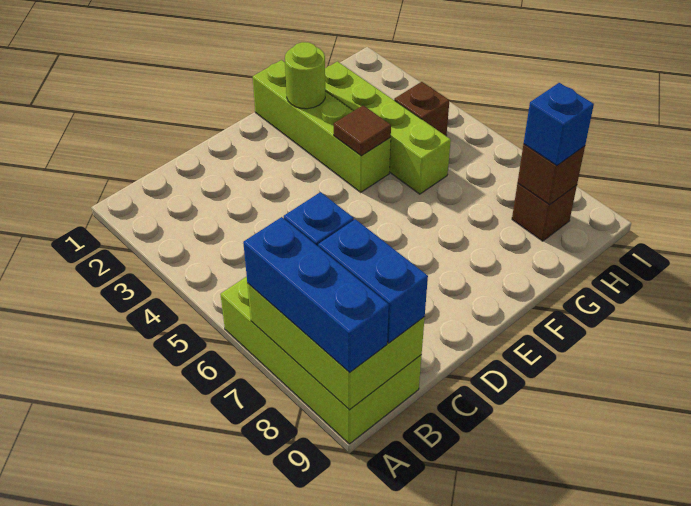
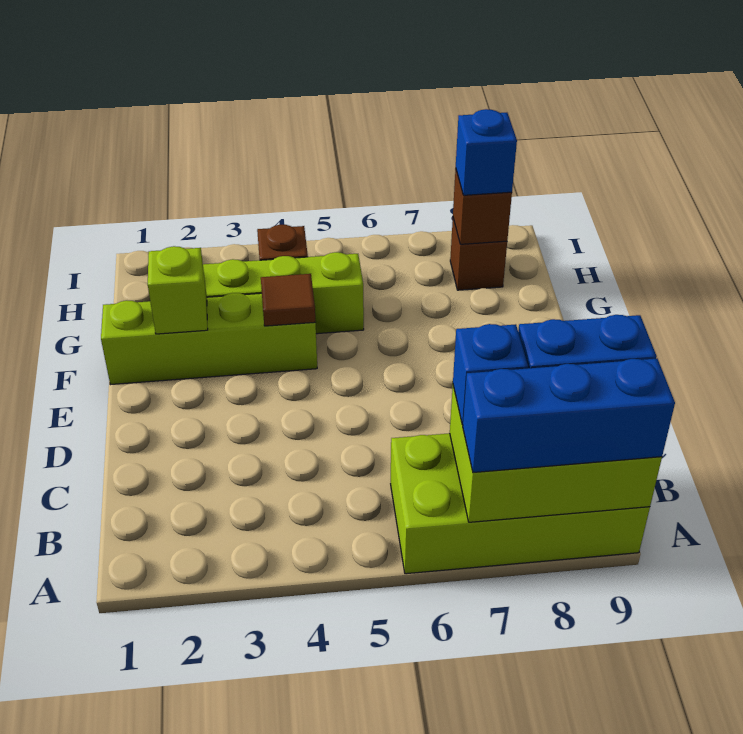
lime 1x1 round brick [285,42,325,109] -> lime 1x1 brick [148,246,208,334]

